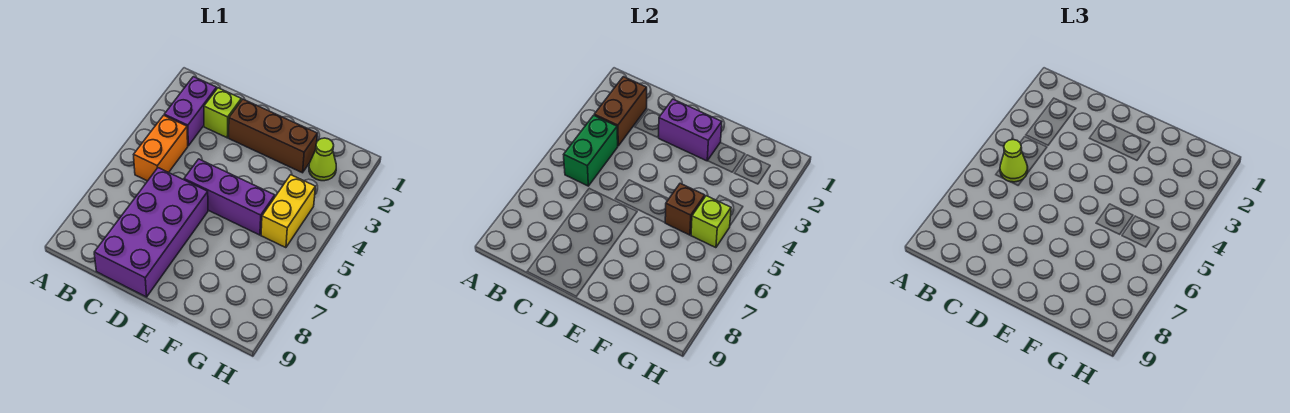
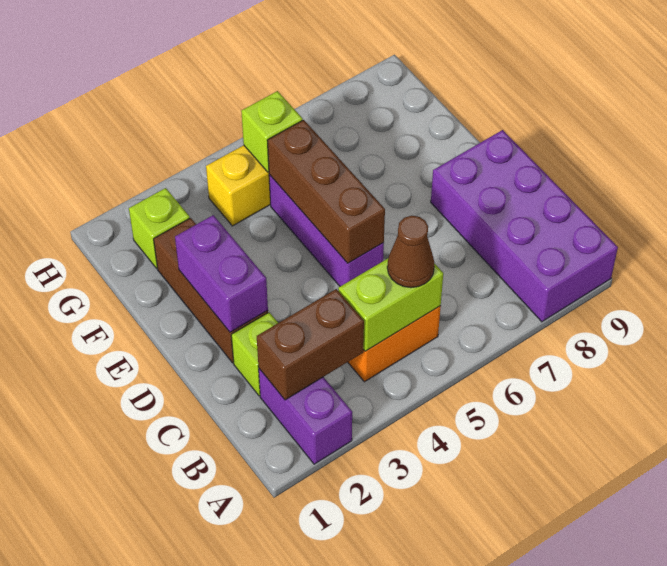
purple 1x2 brick [164,77,217,146] -> purple 1x2 brick turned to [259,369,352,464]
green 1x2 brick [564,115,618,186] -> lime 1x2 brick [338,259,443,351]
lime 1x1 cone [1000,140,1028,182] -> brown 1x1 cone [387,216,434,288]
purple 2x4 brick [94,168,208,297] -> purple 2x4 brick turned to [431,130,618,322]
brown 1x1 brick [665,183,705,235] -> brown 1x3 brick [267,120,385,263]
lime 1x1 cone [309,138,336,181] -> lime 1x1 brick [129,188,190,268]

